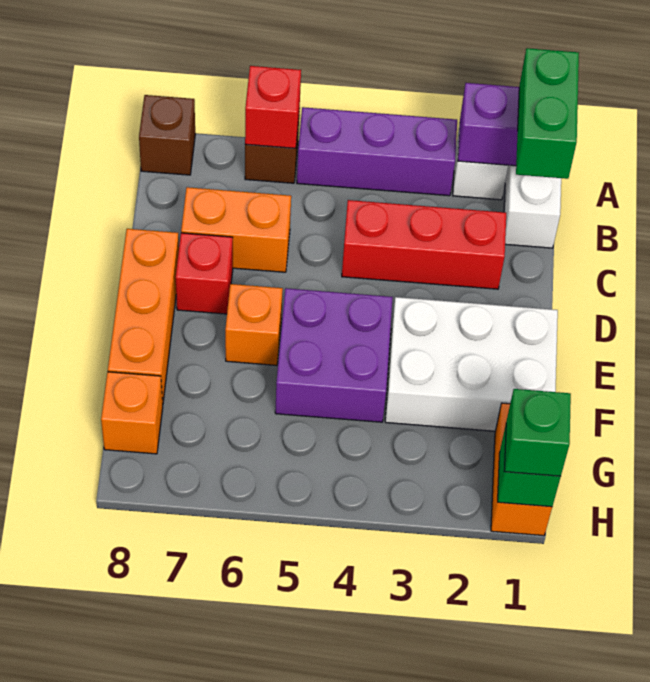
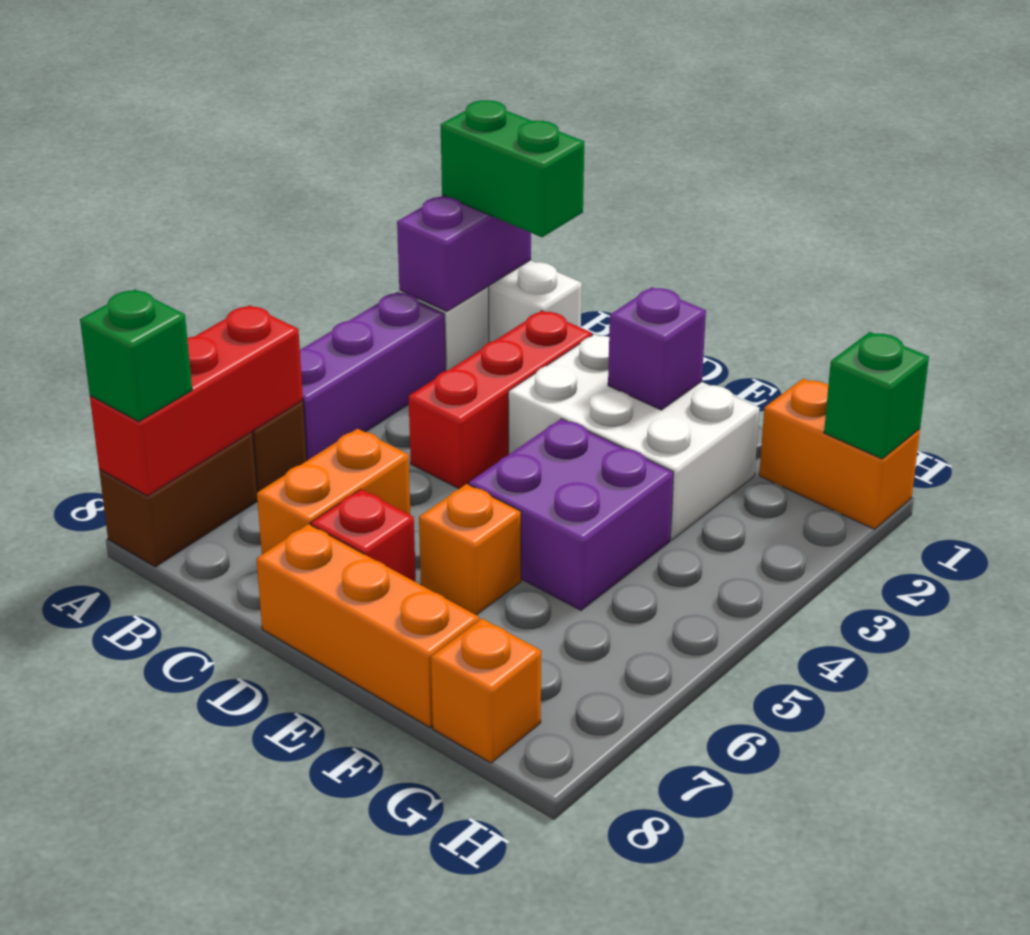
red 1x1 brick [245,66,301,148] -> red 1x3 brick [90,305,303,496]
brown 1x1 brick [139,95,195,175] -> brown 1x2 brick [99,432,257,567]
white 2x3 brick [385,297,558,431] -> white 2x3 brick turned to [508,334,760,540]
none -> purple 1x1 brick [608,287,706,410]
green 1x1 brick [504,389,571,476] -> green 1x1 brick moved to [80,290,192,422]

